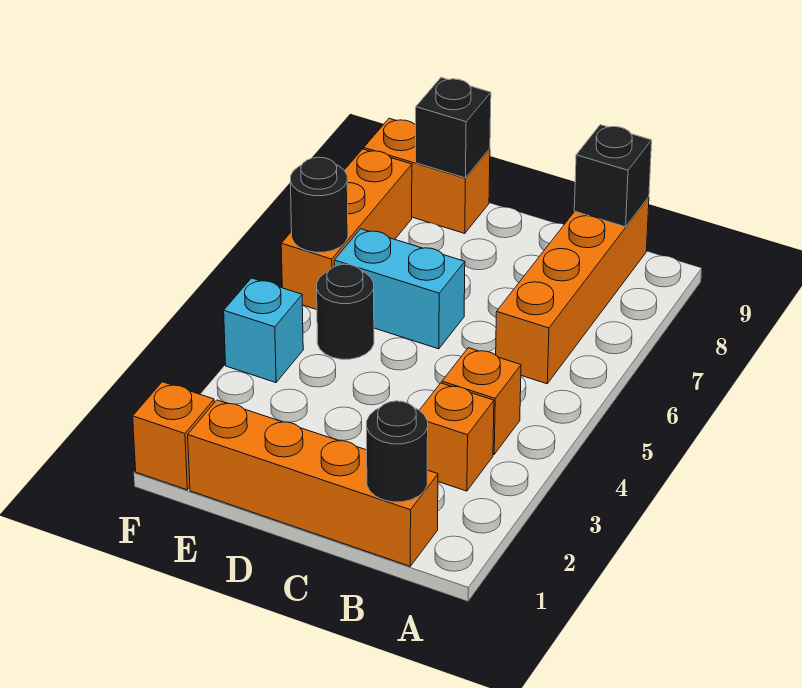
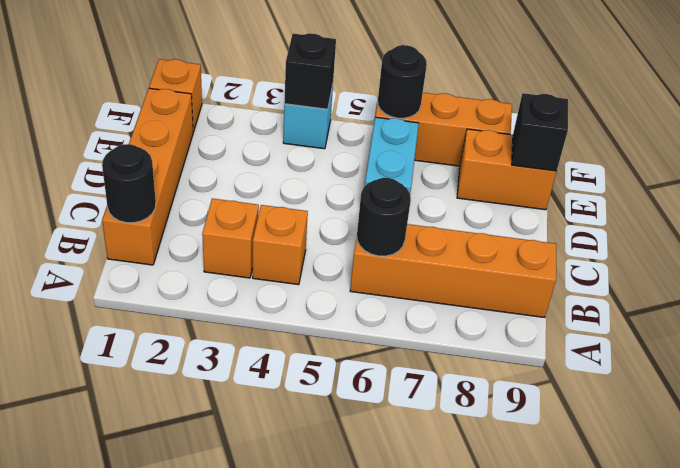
black 1x1 brick [574,125,652,227] -> black 1x1 brick moved to [284,33,336,109]
black 1x1 round brick [317,264,374,359] -> black 1x1 round brick moved to [357,178,411,256]
orange 1x2 brick [364,118,490,233] -> orange 1x2 brick turned to [457,129,557,210]

